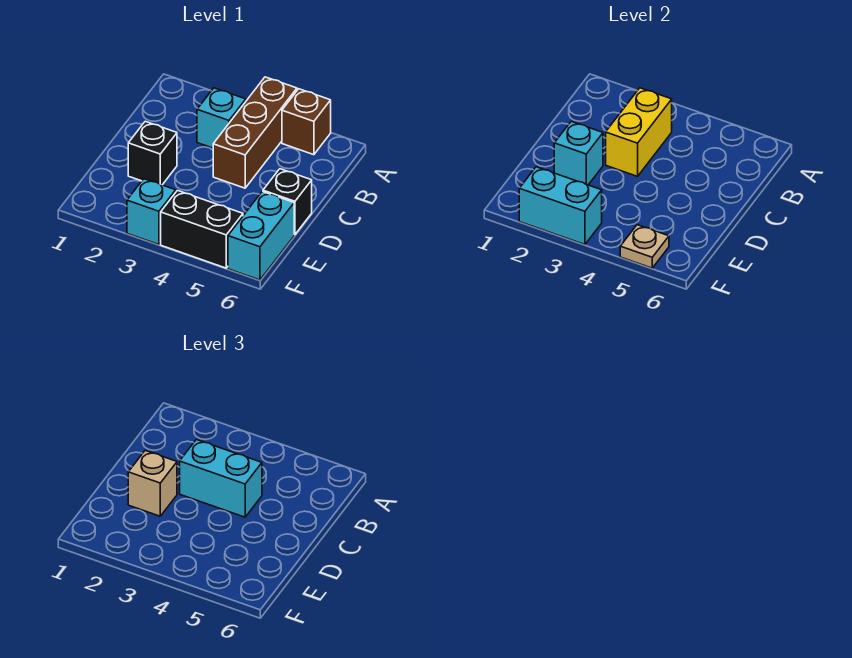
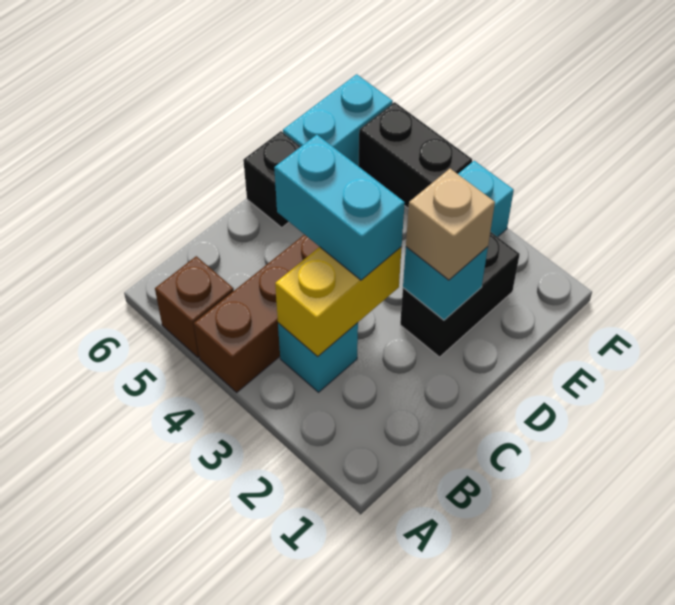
black 1x1 brick [128,121,177,185] -> black 1x2 brick [400,232,520,357]
cyan 1x2 brick [519,167,602,245] -> none
tan 1x1 plate [620,225,669,268] -> none

